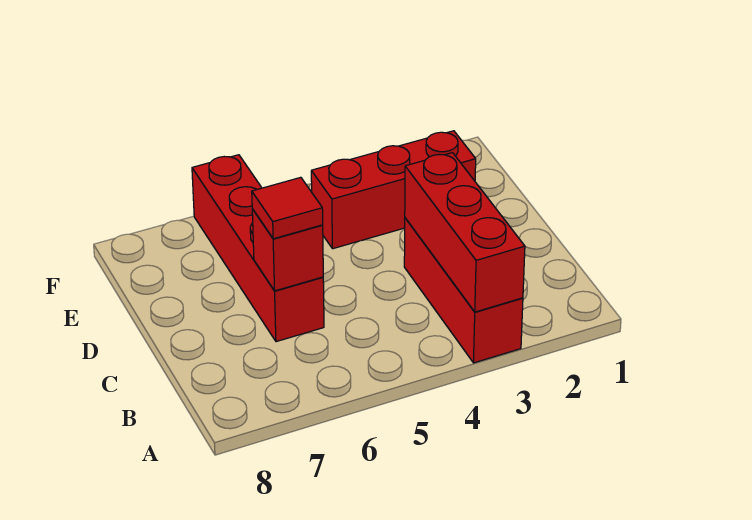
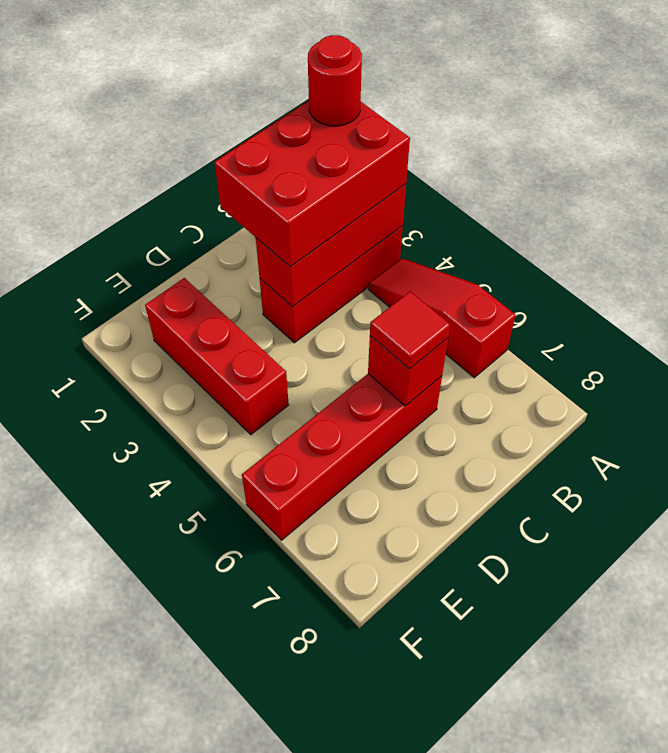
none -> red 2x3 brick [215,101,410,267]
none -> red 1x1 round brick [308,35,362,126]
none -> red 1x3 slope [369,258,516,378]

